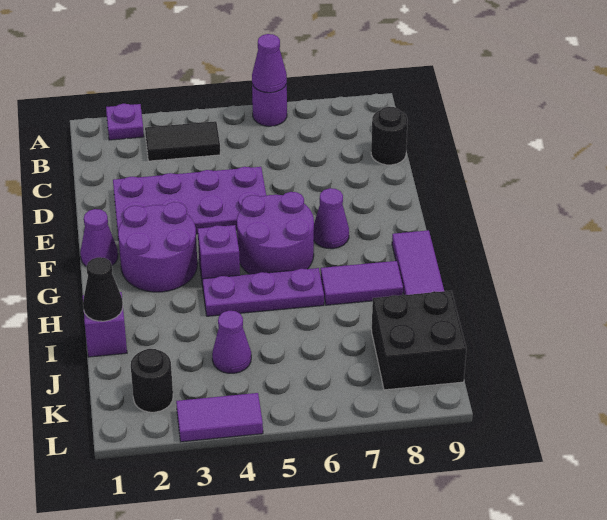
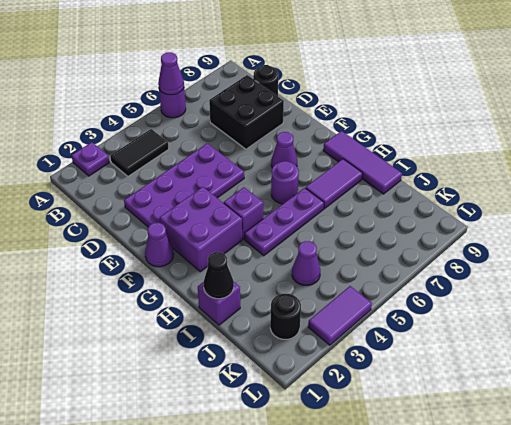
purple 2x2 round brick [118,202,197,292] -> purple 2x2 brick [160,187,242,272]
purple 2x2 round brick [237,192,314,274] -> purple 1x1 round brick [271,161,299,204]
black 2x2 brick [372,291,466,390] -> black 2x2 brick moved to [209,75,284,149]

